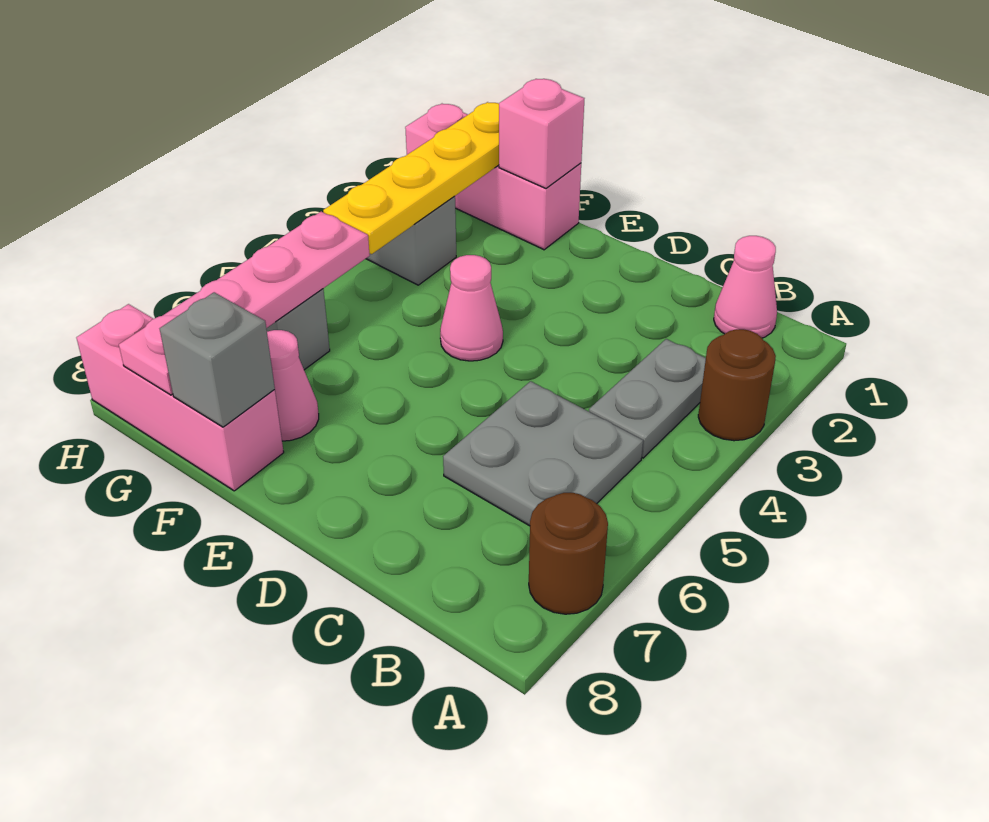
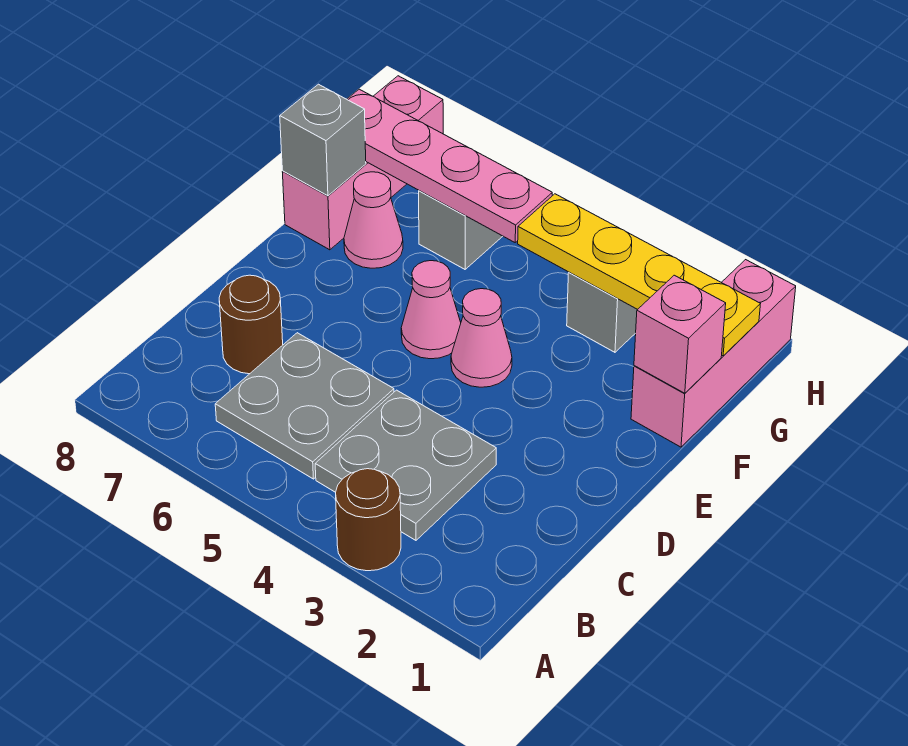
brown 1x1 round brick [529,493,608,614] -> brown 1x1 round brick moved to [219,275,283,374]
pink 1x1 cone [714,236,777,338] -> pink 1x1 cone moved to [401,261,461,359]
grey 1x2 plate [589,339,706,458] -> grey 2x2 plate [315,390,496,540]

